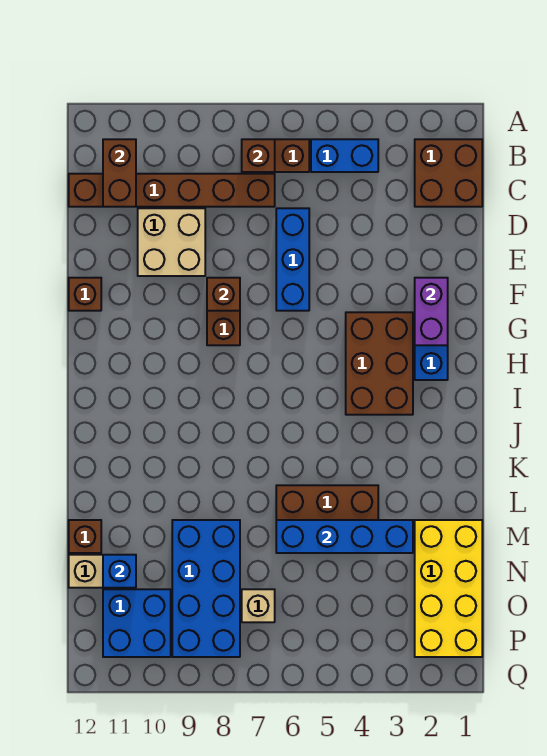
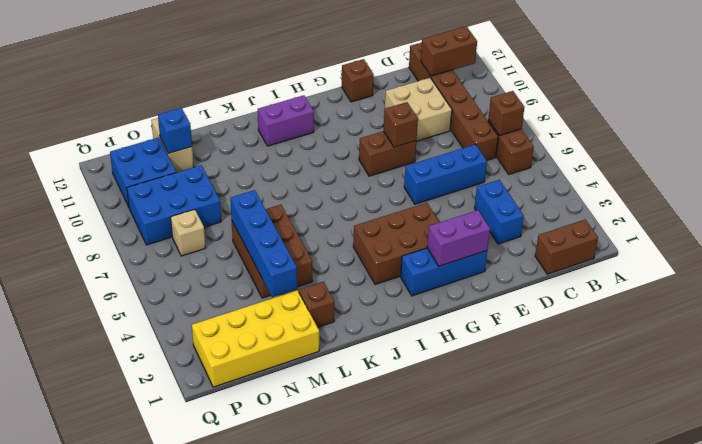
brown 2x2 brick [415,139,482,207] -> brown 1x2 brick [535,220,598,274]
blue 1x2 brick [311,139,378,172] -> blue 1x2 brick moved to [475,180,524,244]
none -> purple 1x2 brick [258,95,314,146]
blue 2x4 brick [172,520,240,657] -> blue 2x3 brick [127,165,221,245]
brown 1x1 brick [69,520,101,553] -> brown 1x1 brick moved to [299,282,334,327]

